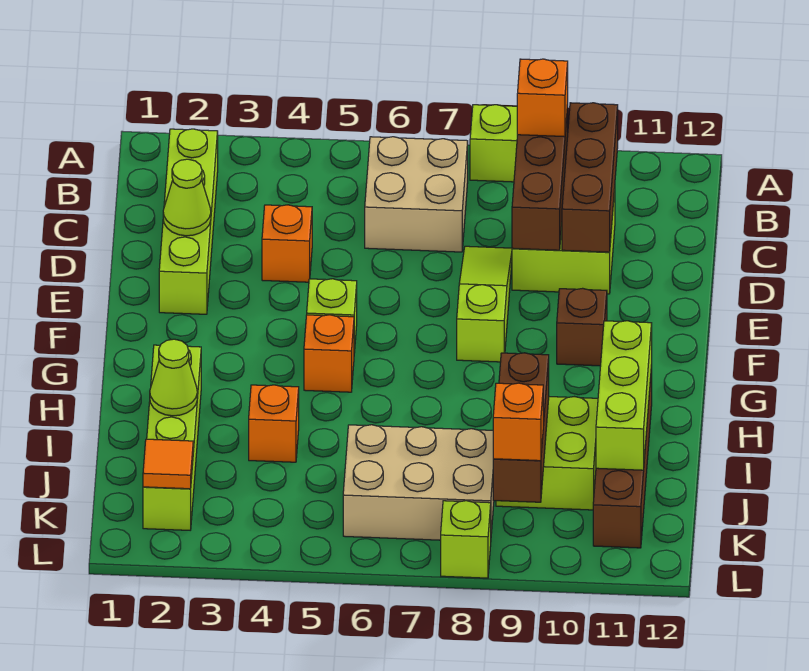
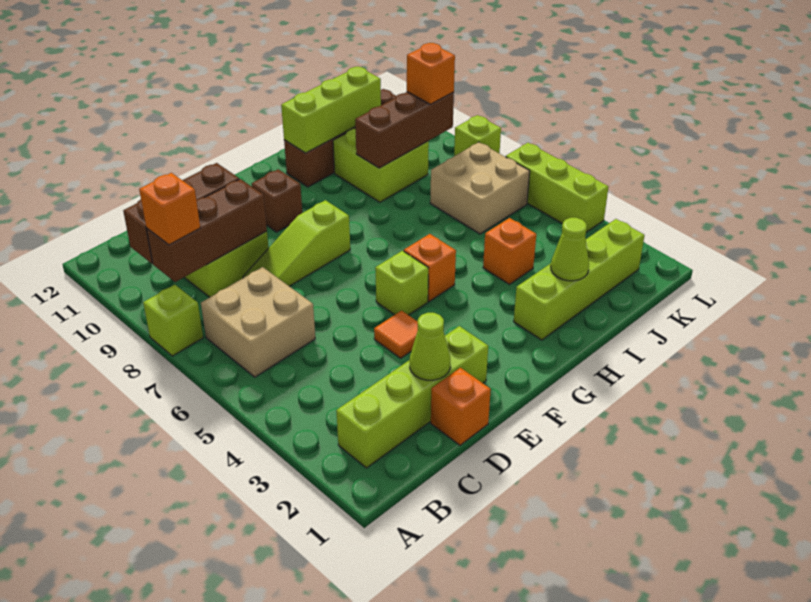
orange 1x1 brick [262,205,312,282] -> orange 1x1 brick moved to [431,368,491,445]
tan 2x3 brick [343,425,494,540] -> tan 2x2 brick [430,142,530,234]
orange 1x1 tile [143,439,193,489] -> orange 1x1 tile moved to [374,310,418,358]
none -> lime 1x3 brick [506,143,608,232]

